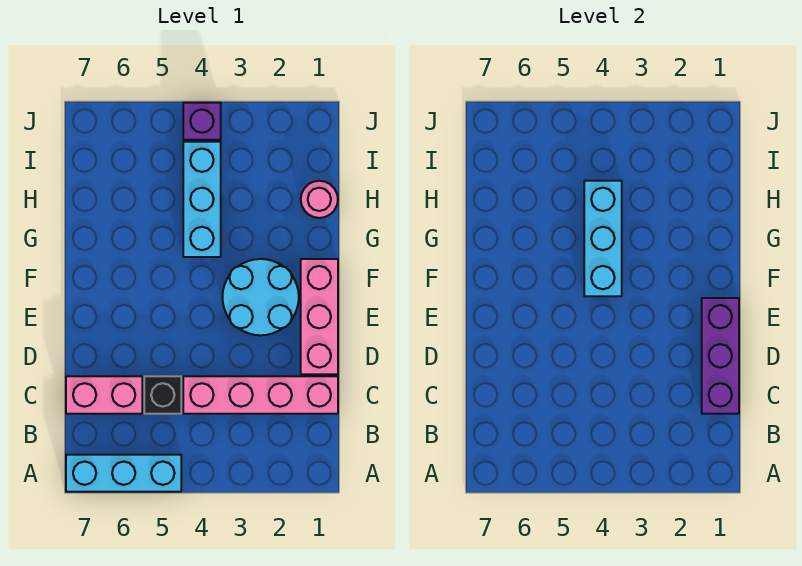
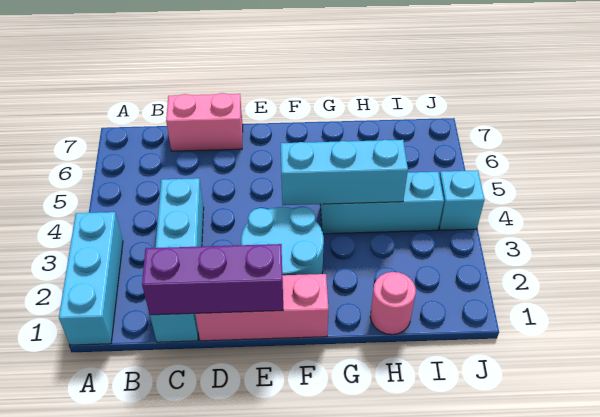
cyan 1x3 brick [66,455,181,492] -> cyan 1x3 brick moved to [59,212,123,345]
pink 1x4 brick [183,376,338,414] -> cyan 1x4 brick [150,178,204,342]
black 1x1 brick [144,376,181,414] -> none
pink 1x2 brick [66,376,142,414] -> pink 1x2 brick turned to [166,93,243,151]
purple 1x1 brick [183,103,221,140] -> cyan 1x1 brick [439,170,485,230]

